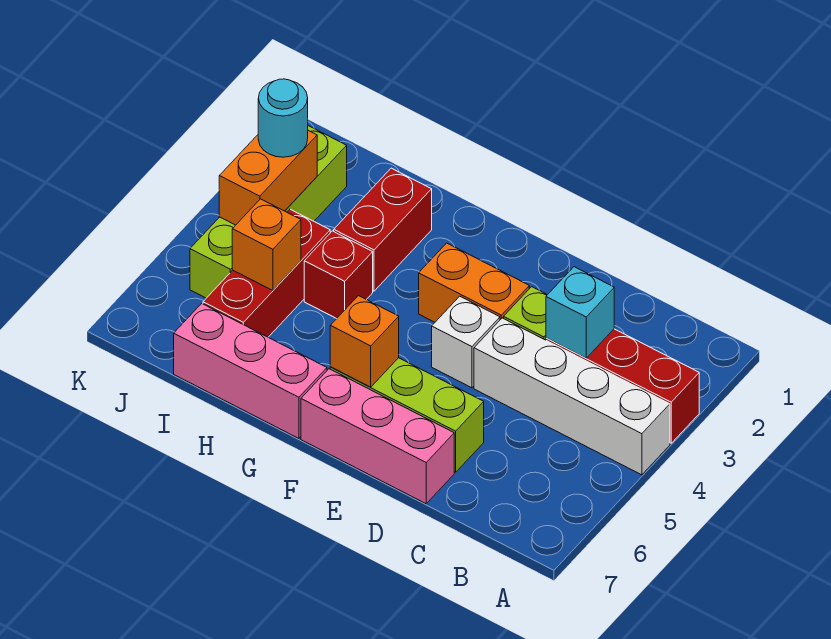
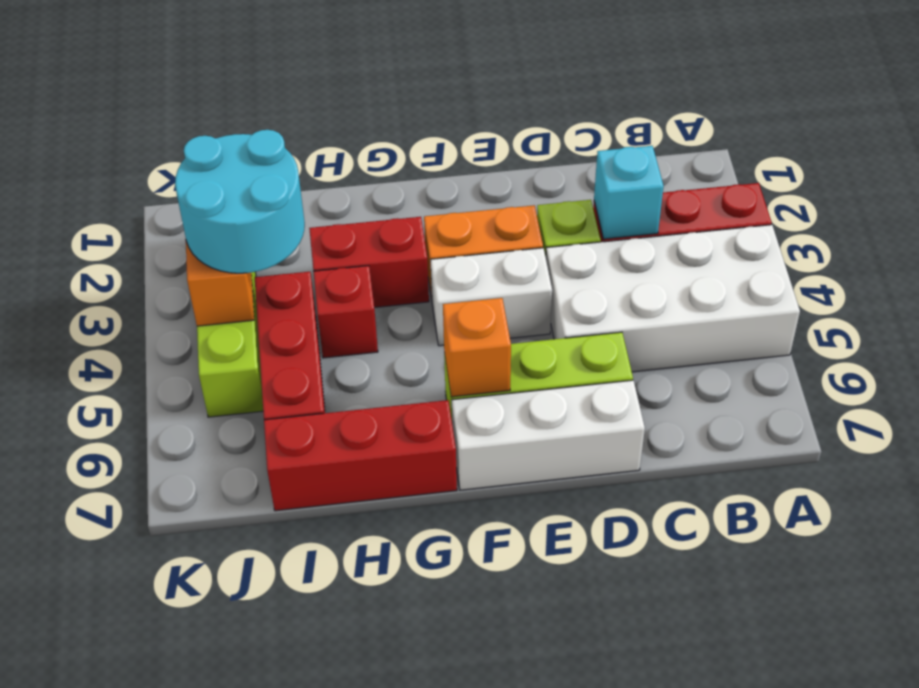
white 1x4 brick [474,318,670,475] -> white 2x4 brick [546,225,800,372]
pink 1x3 brick [301,369,454,504] -> white 1x3 brick [452,380,645,490]
white 1x1 brick [432,296,500,388] -> white 1x2 brick [430,248,552,346]
pink 1x3 brick [174,303,327,438] -> red 1x3 brick [264,400,457,511]
red 1x2 brick [334,168,432,291] -> red 1x2 brick turned to [309,217,429,308]
orange 1x1 brick [232,199,301,291] -> none
cyan 1x1 round brick [258,79,308,157] -> cyan 2x2 round brick [175,130,305,273]

